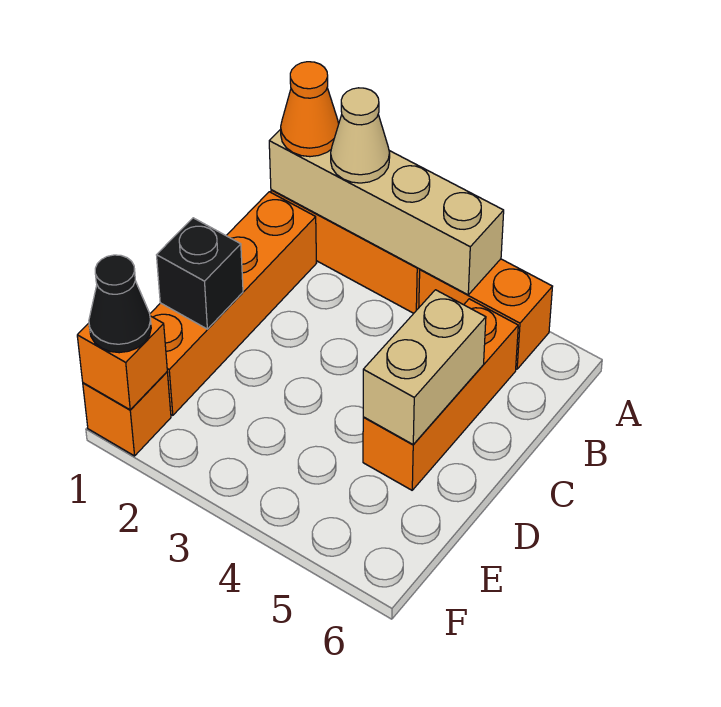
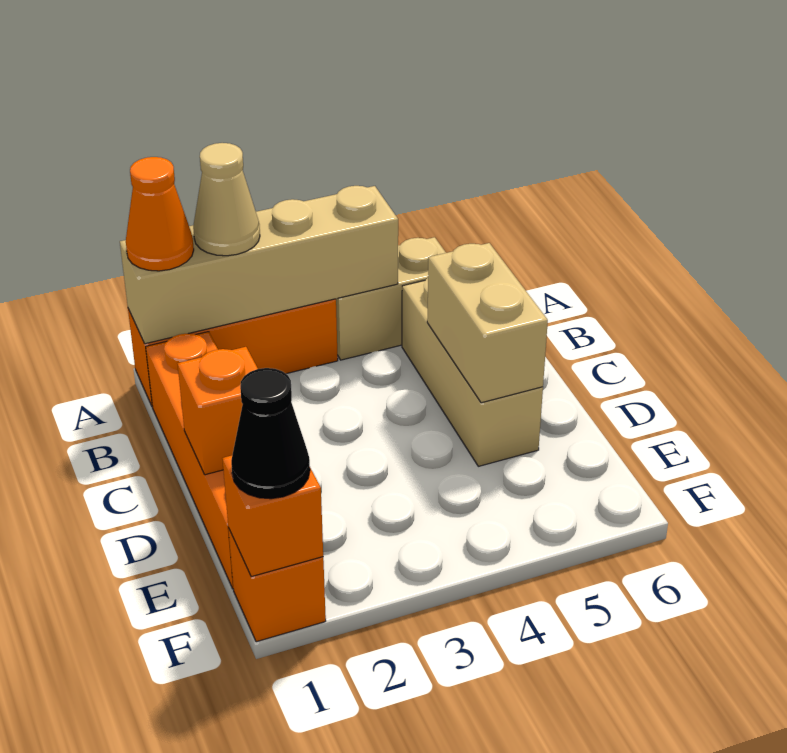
orange 1x2 brick [419,259,553,369] -> tan 1x2 brick [336,237,446,360]
orange 1x3 brick [363,299,518,490] -> tan 1x3 brick [402,278,543,466]
black 1x1 brick [157,218,243,329] -> orange 1x1 brick [177,347,258,475]

